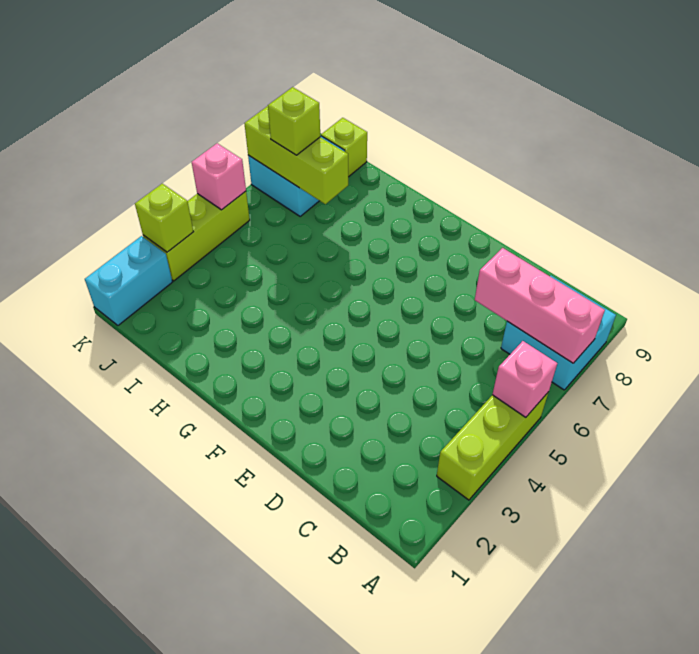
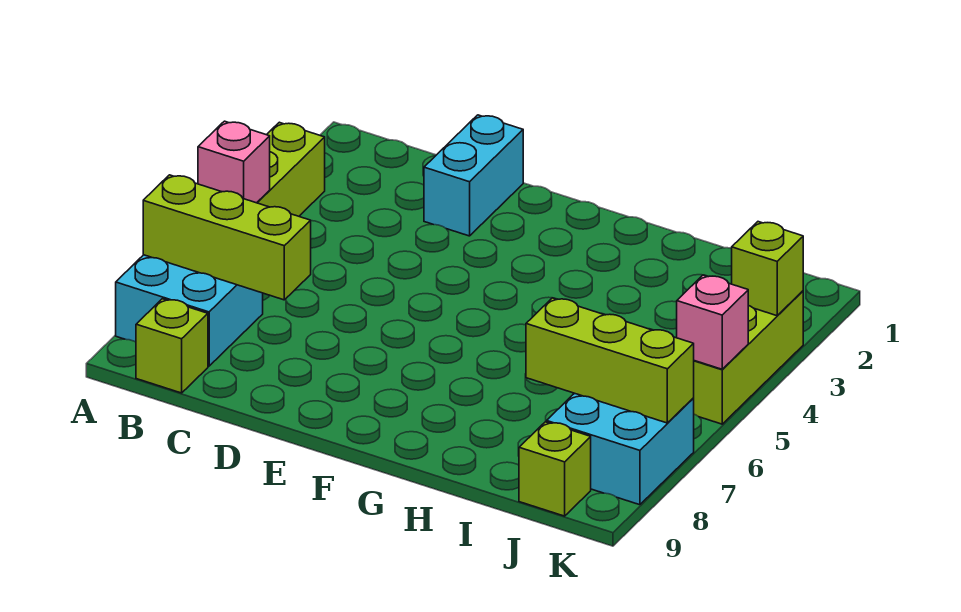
pink 1x3 brick [475,248,605,363] -> lime 1x3 brick [143,175,311,300]
lime 1x1 brick [268,87,320,155] -> lime 1x1 brick moved to [136,299,208,393]
cyan 1x2 brick [85,236,172,325] -> cyan 1x2 brick moved to [424,115,523,236]

